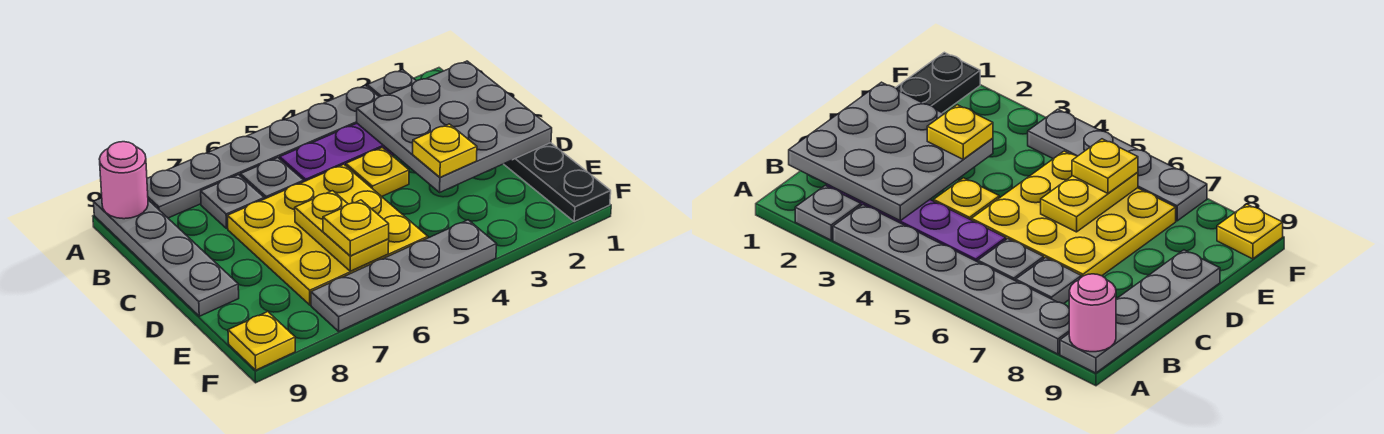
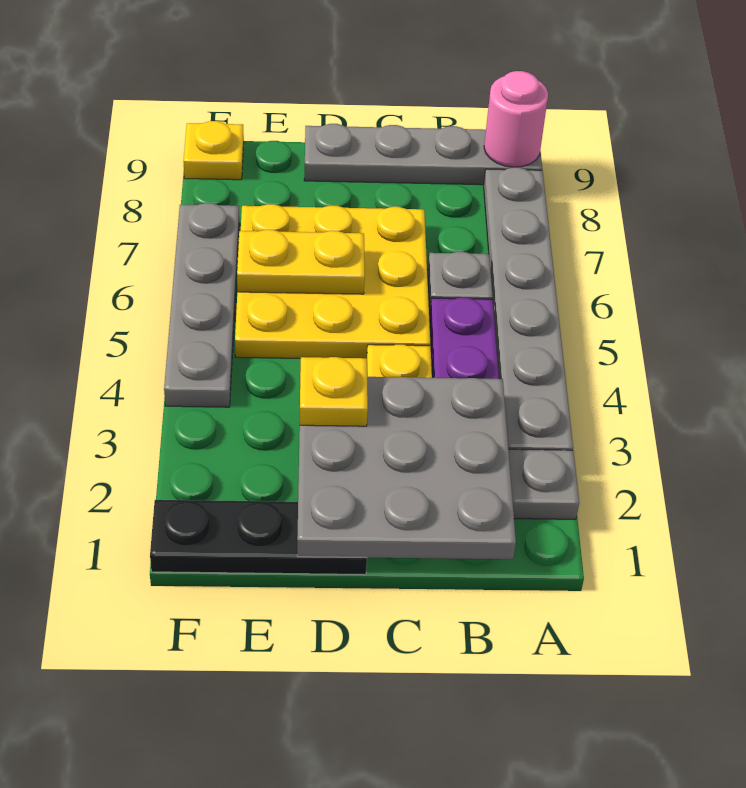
grey 1x1 plate [201,175,264,228] -> none
yellow 1x1 plate [323,200,389,256] -> none

